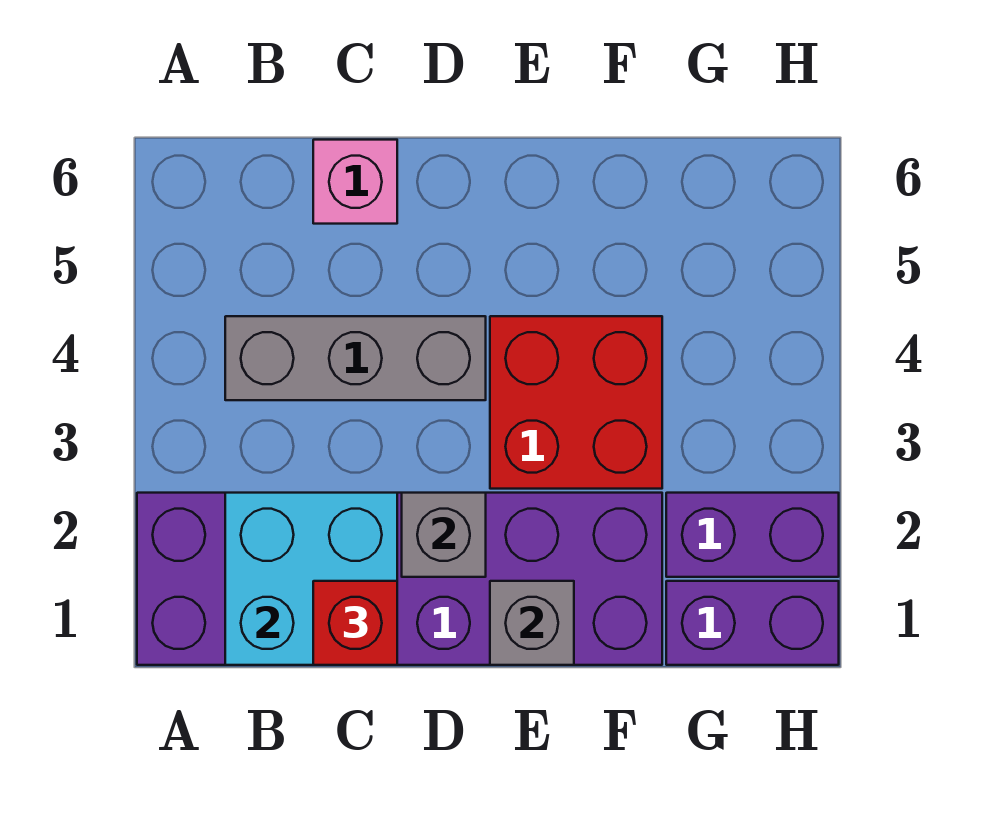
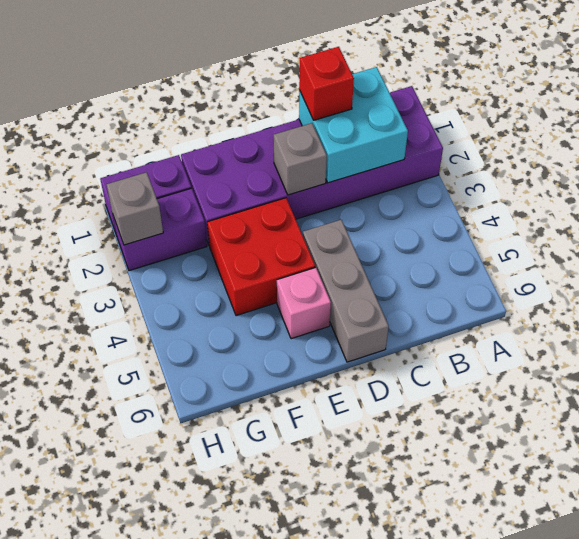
grey 1x3 brick [225,316,486,400] -> grey 1x3 brick turned to [303,220,389,362]
pink 1x1 brick [313,140,397,224] -> pink 1x1 brick moved to [277,268,331,339]
grey 1x1 brick [490,581,574,665] -> grey 1x1 brick moved to [107,172,163,245]

